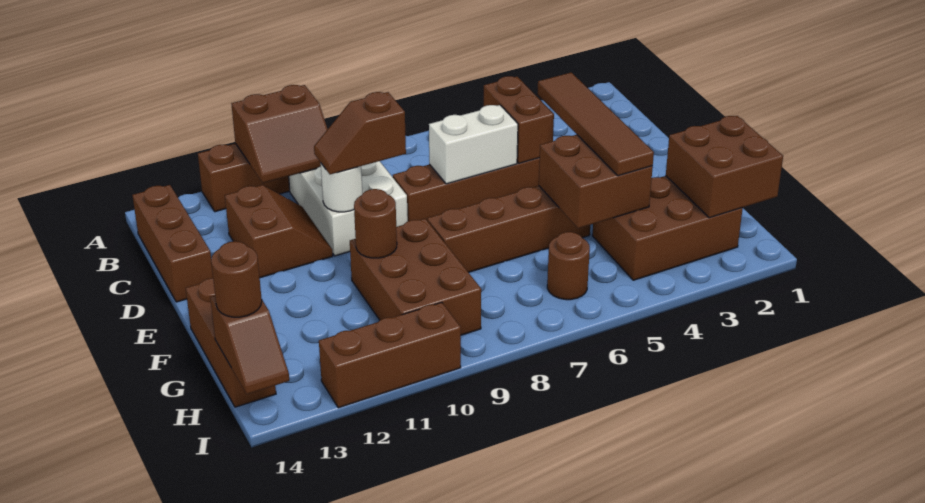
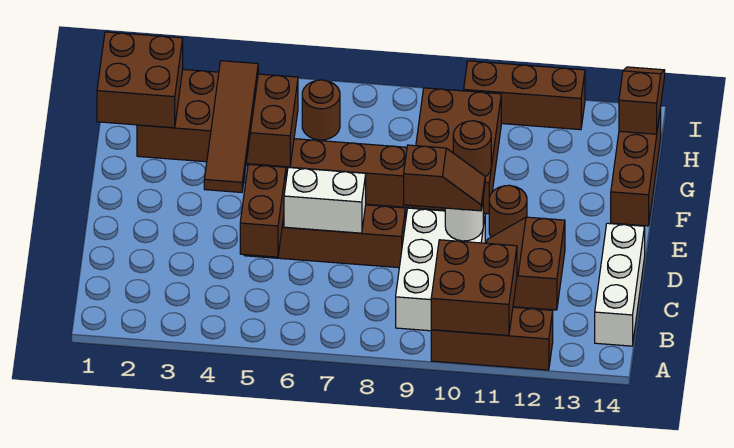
brown 2x2 slope [231,85,328,183] -> brown 2x2 brick [431,240,517,336]
brown 1x3 brick [132,185,213,302] -> white 1x3 brick [595,223,645,346]
brown 1x1 round brick [211,241,262,317] -> brown 1x1 round brick moved to [489,185,527,237]

